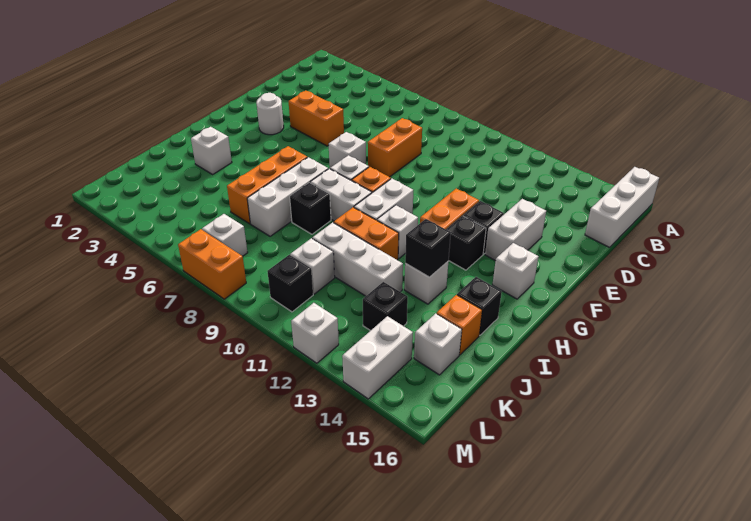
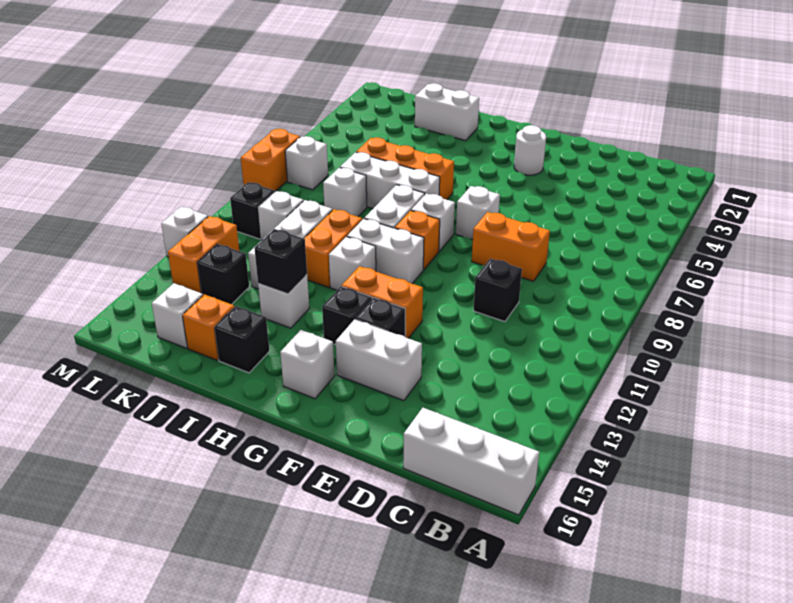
orange 1x2 brick [289,91,344,146] -> orange 1x2 brick moved to [168,216,239,293]
white 1x1 brick [191,127,232,174] -> white 1x1 brick moved to [323,168,367,217]
black 1x1 brick [290,182,331,234] -> black 1x1 brick moved to [473,259,522,322]
white 1x2 brick [342,316,413,399] -> white 1x2 brick moved to [415,83,479,141]

